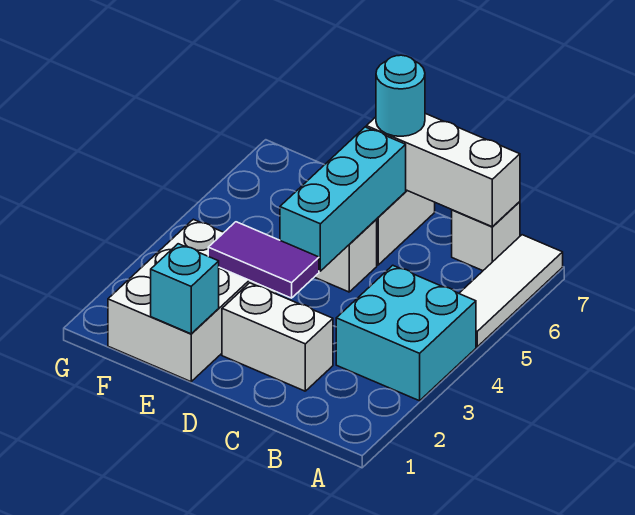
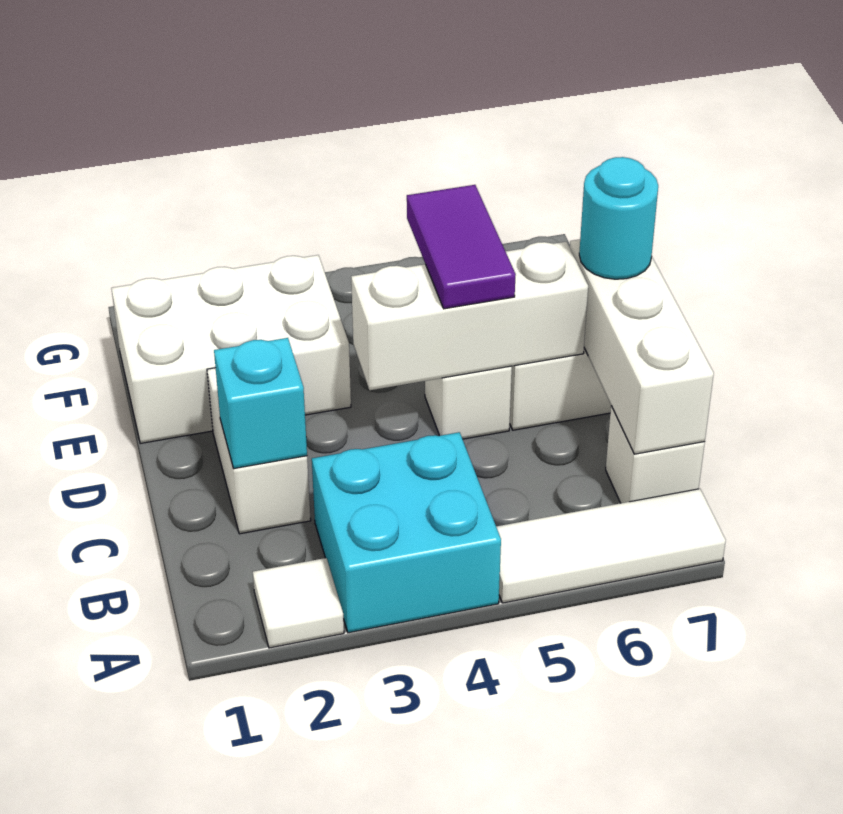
none -> white 1x1 tile [253,558,344,648]
purple 1x2 tile [208,222,319,298] -> purple 1x2 tile moved to [407,185,516,309]
cyan 1x3 brick [280,127,406,271] -> white 1x3 brick [351,242,588,390]
cyan 1x1 brick [151,244,219,334] -> cyan 1x1 brick moved to [214,338,307,469]

